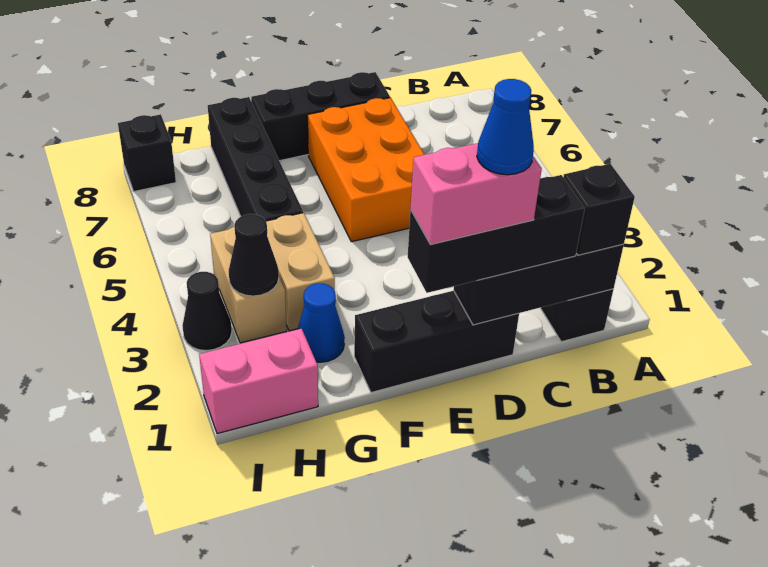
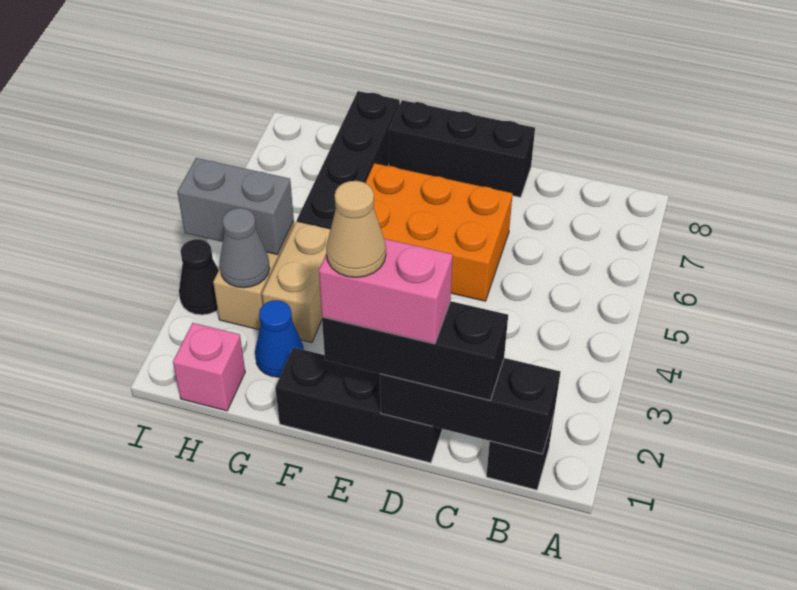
black 1x1 brick [563,164,635,255] -> none
blue 1x1 cone [477,79,534,175] -> none
orange 2x3 brick [308,98,425,242] -> orange 2x3 brick turned to [365,163,513,301]
none -> tan 1x1 cone [326,181,386,277]
pink 1x2 brick [199,329,318,434] -> pink 1x1 brick [173,323,245,411]
black 1x1 cone [229,214,279,296] -> grey 1x1 cone [220,208,270,288]
none -> grey 1x2 brick [177,158,294,254]
black 1x1 brick [118,114,176,191] -> none

